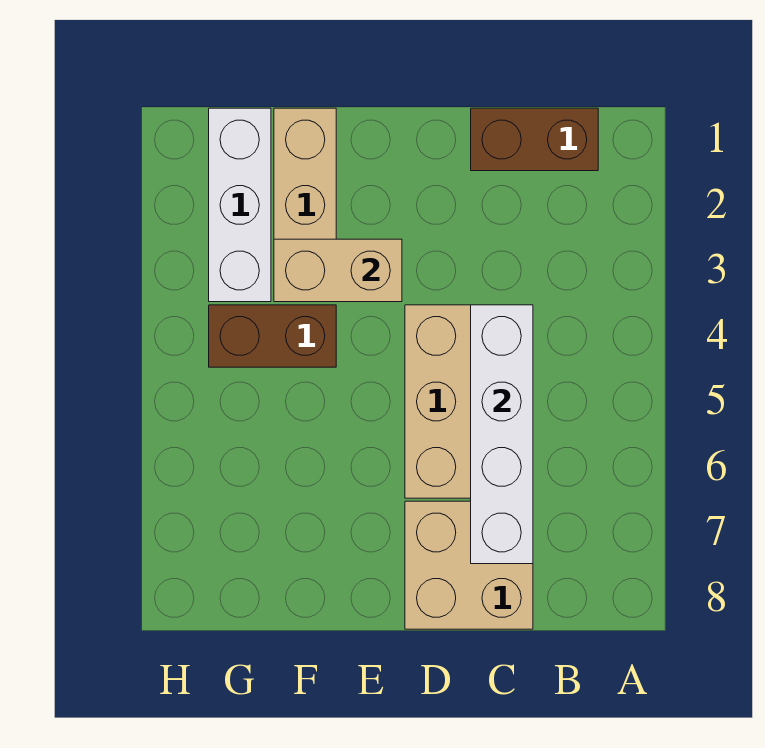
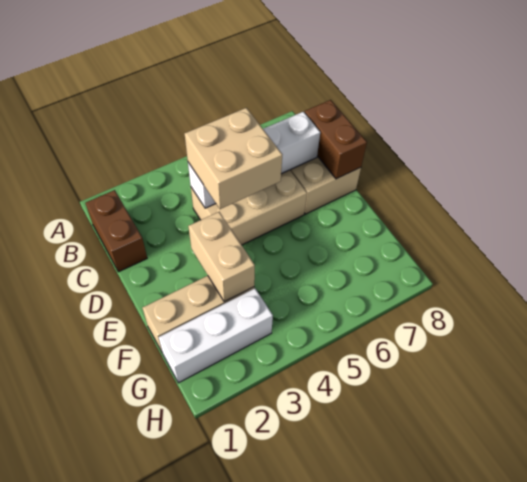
none -> tan 2x2 brick [185,108,282,209]
brown 1x2 brick [209,305,336,367] -> brown 1x2 brick moved to [305,100,367,179]

